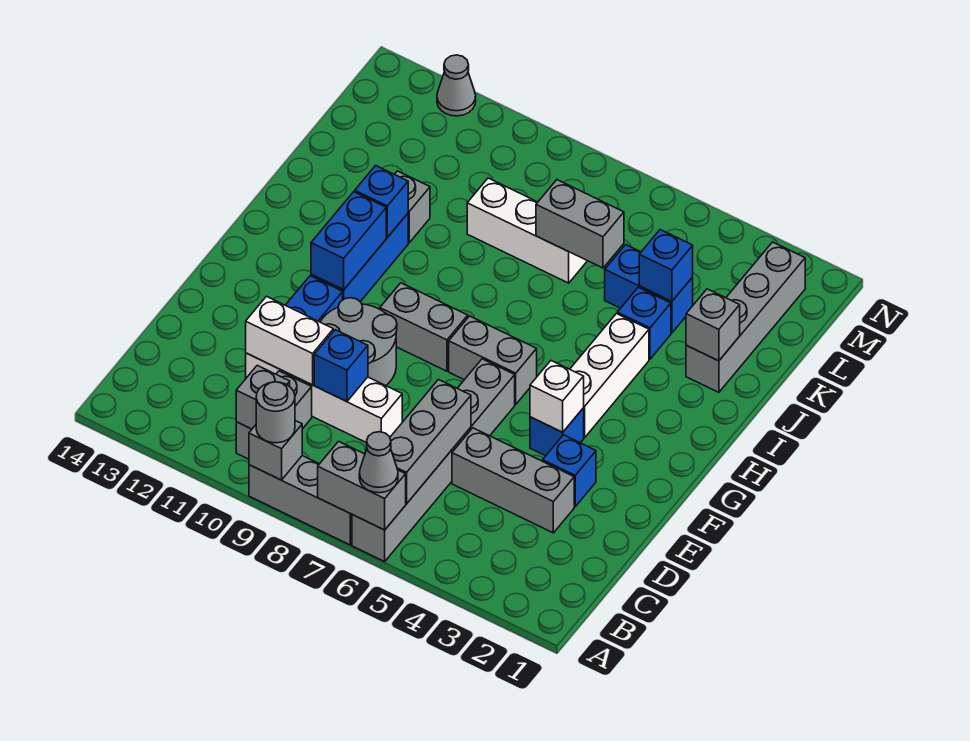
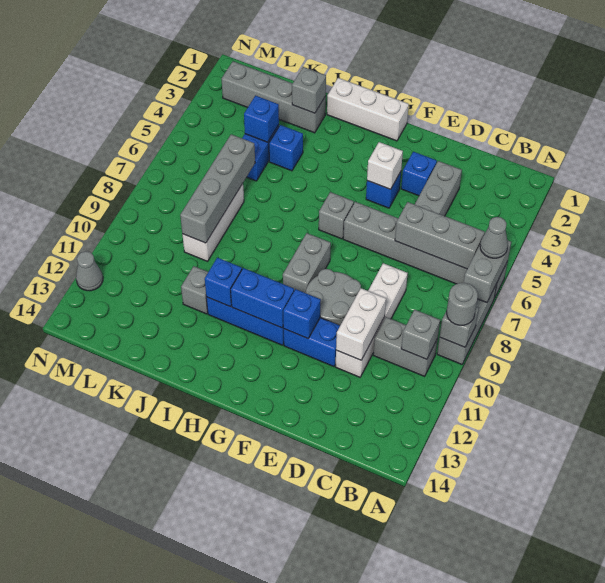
blue 1x1 brick [314,330,368,402] -> blue 1x1 brick moved to [283,289,321,338]
white 1x3 brick [570,314,649,438] -> white 1x3 brick moved to [327,78,409,141]
grey 1x2 brick [449,316,537,404] -> grey 1x1 brick [319,192,354,239]
grey 1x2 brick [536,180,624,268] -> grey 1x4 brick [180,134,255,243]

